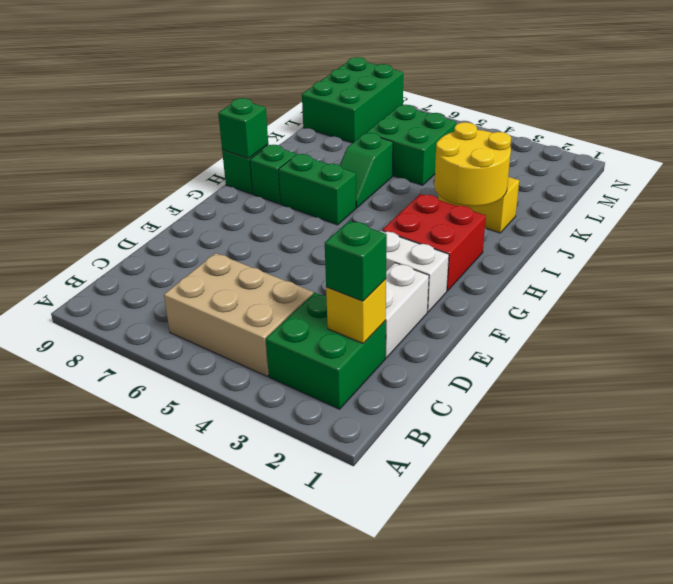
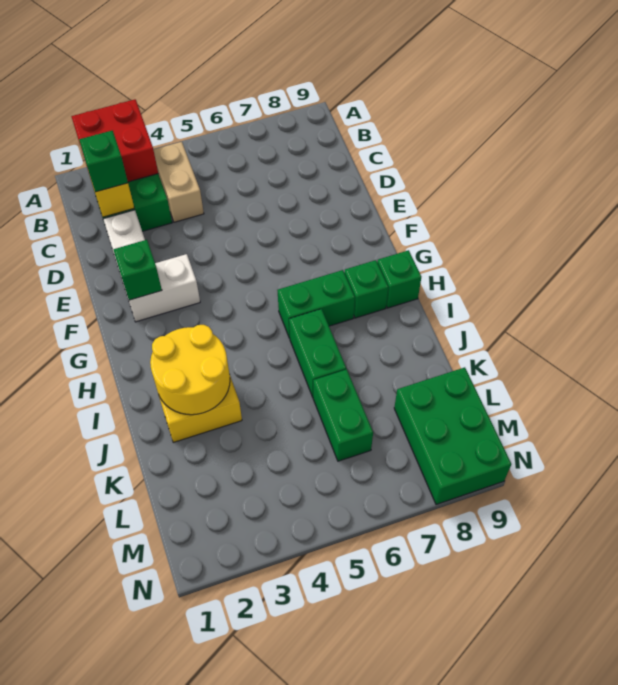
tan 2x3 brick [164,253,313,376] -> tan 1x2 brick [153,142,204,222]
red 2x2 brick [382,194,486,291] -> red 2x2 brick moved to [71,99,158,182]
green 1x1 brick [218,98,268,158] -> green 1x1 brick moved to [113,240,162,300]
green 1x2 slope [340,133,393,208] -> green 1x2 brick [289,309,346,397]
green 2x2 brick [366,105,456,185] -> green 1x2 brick [313,369,373,461]

